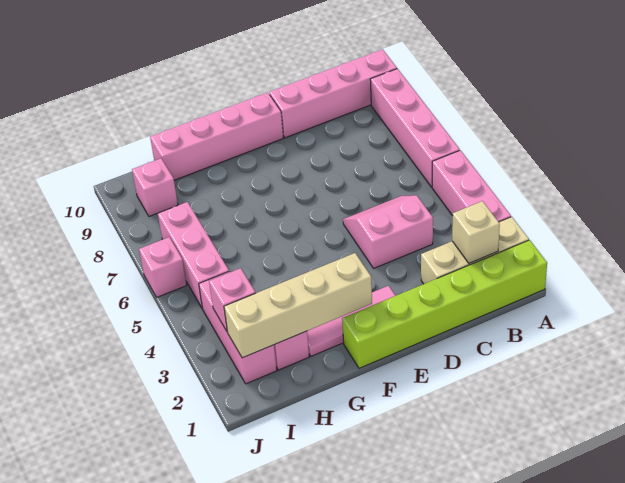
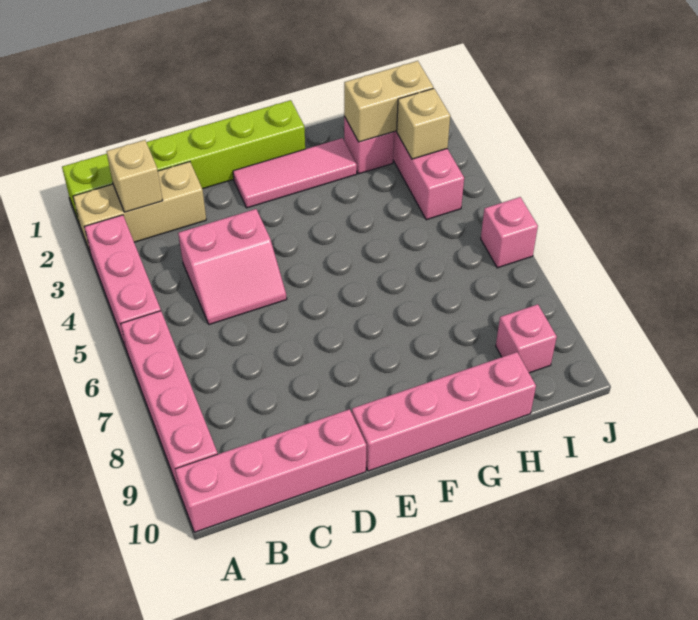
tan 1x4 brick [224,253,372,358] -> tan 1x2 brick [344,61,433,142]
pink 1x1 brick [209,268,255,332] -> tan 1x1 brick [397,88,450,159]
pink 1x3 brick [158,202,229,309] -> none

